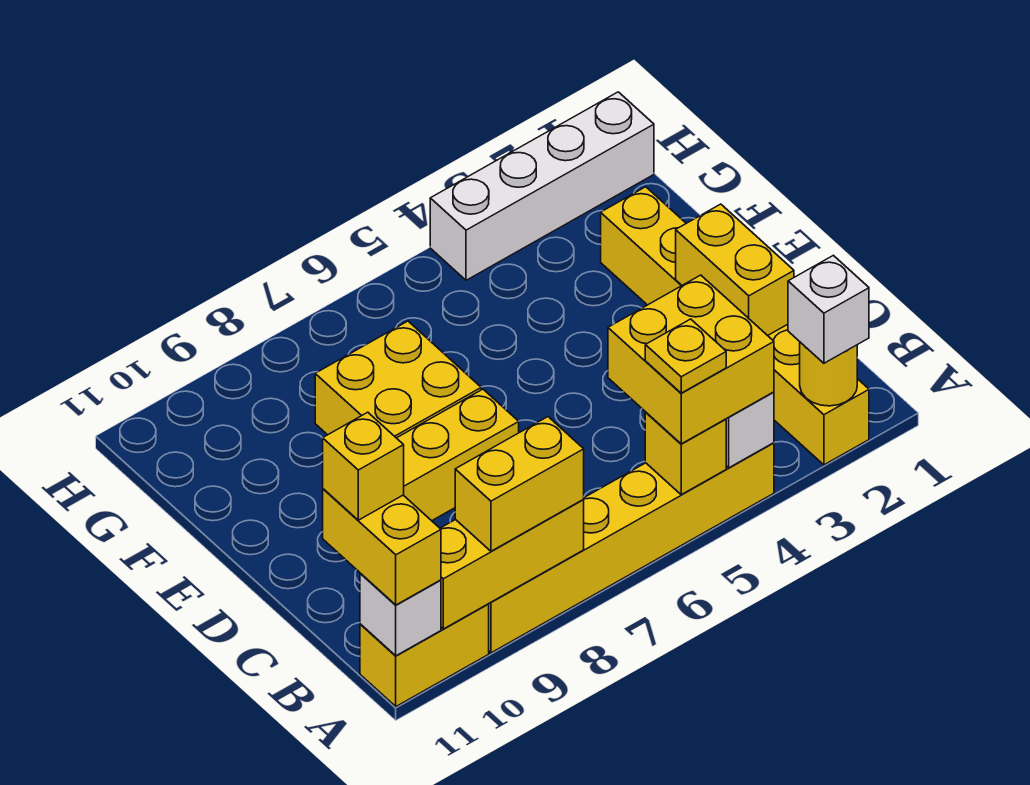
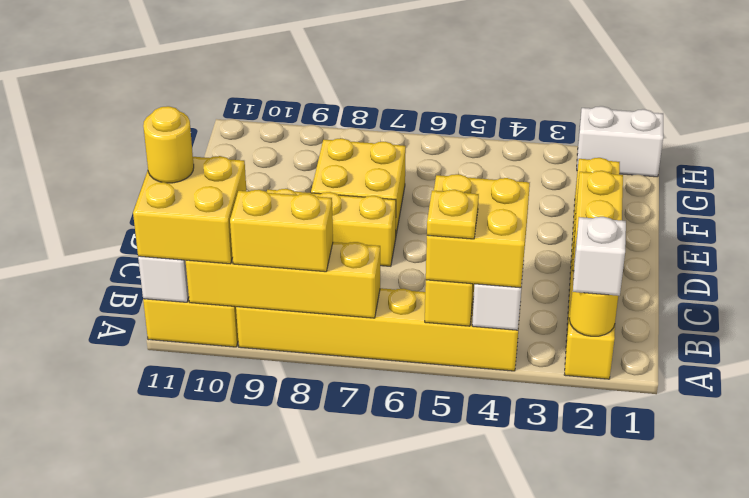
yellow 1x3 brick [440,499,584,629] -> yellow 1x4 brick [186,242,380,318]
yellow 1x2 brick [323,489,441,605] -> yellow 2x2 brick [133,156,246,264]
yellow 1x1 brick [323,412,404,520] -> yellow 1x1 round brick [143,106,194,183]
white 1x4 brick [430,92,654,280] -> white 1x2 brick [577,106,663,177]

